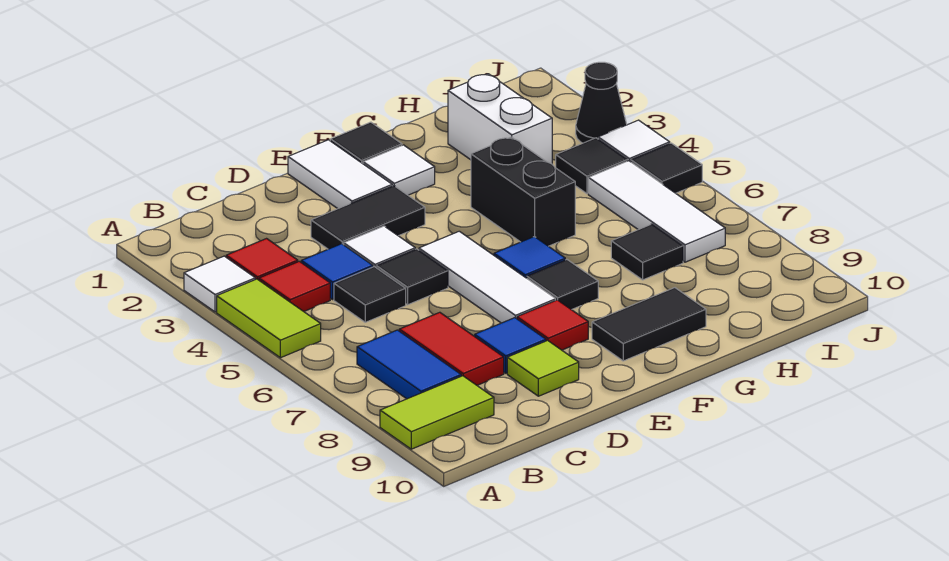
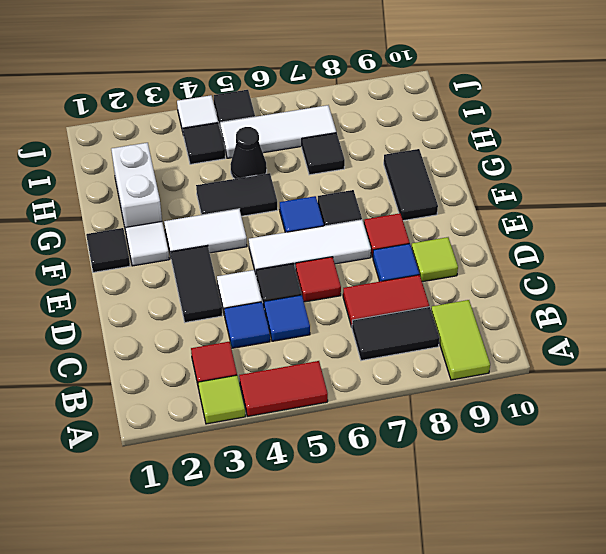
white 1x1 tile [184,256,255,312] -> lime 1x1 tile [198,375,245,424]
lime 1x2 tile [217,279,321,358] -> red 1x2 tile [239,361,328,416]
red 1x1 tile [259,261,330,311] -> red 1x1 tile moved to [296,257,341,302]
blue 1x2 tile [357,330,461,399] -> black 1x2 tile [352,307,439,361]
black 1x1 tile [334,267,406,322] -> blue 1x1 tile [264,295,310,341]
white 1x2 tile [288,140,392,209] -> white 1x2 tile moved to [164,209,247,256]
black 1x2 brick [471,137,575,246] -> black 1x2 tile [196,173,278,216]
white 1x2 brick [448,74,552,164] -> white 1x2 brick turned to [111,143,162,231]
black 1x1 cone [576,62,627,143] -> black 1x1 cone moved to [230,127,267,179]

